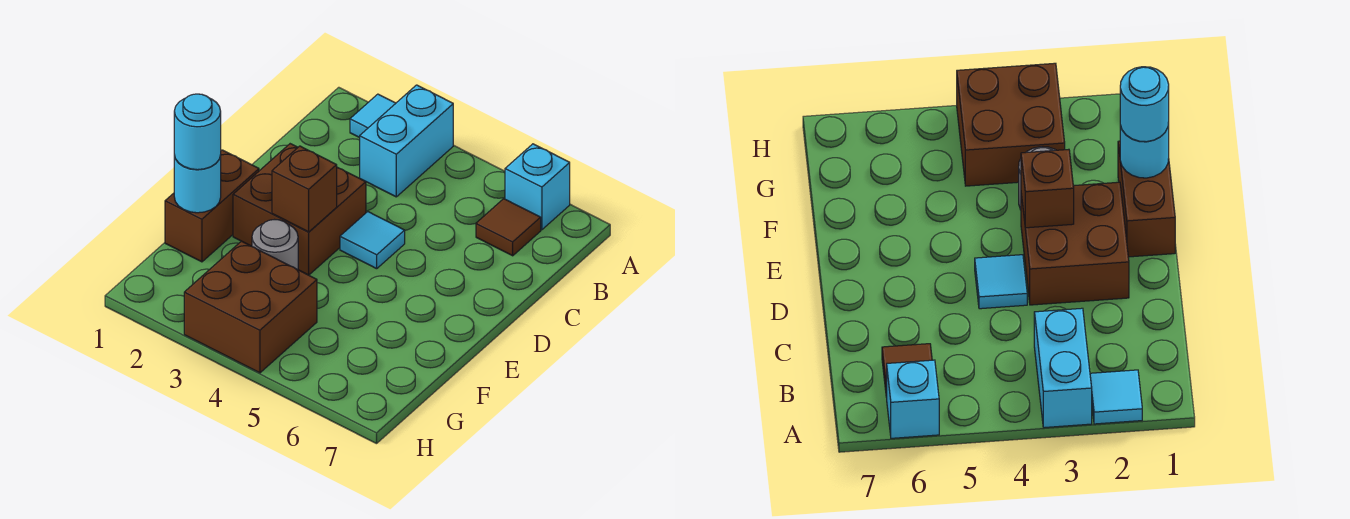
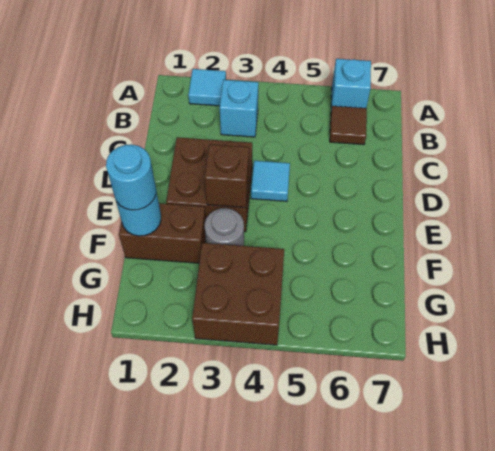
cyan 1x2 brick [360,85,453,197] -> cyan 1x1 brick [220,80,258,137]
brown 1x2 brick [165,150,259,262] -> brown 1x2 brick turned to [119,203,206,263]

